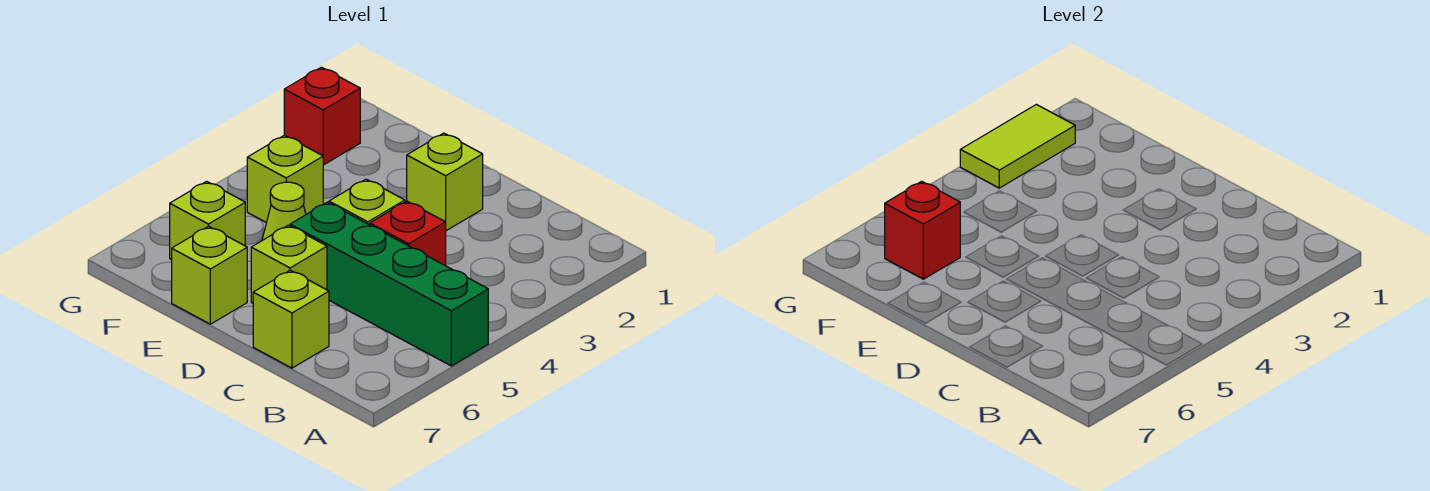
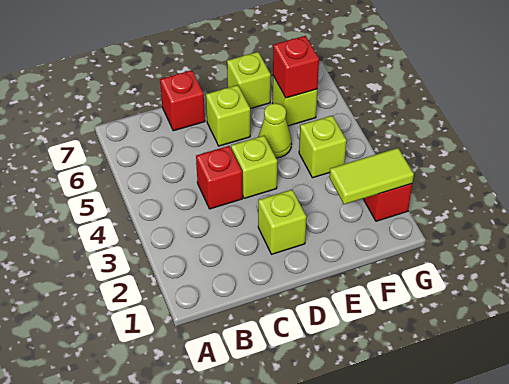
green 1x4 brick [290,202,488,366] -> none
lime 1x1 brick [253,270,329,368] -> red 1x1 brick [160,70,205,131]
lime 1x2 tile [960,104,1075,188] -> lime 1x2 tile turned to [329,148,414,204]

